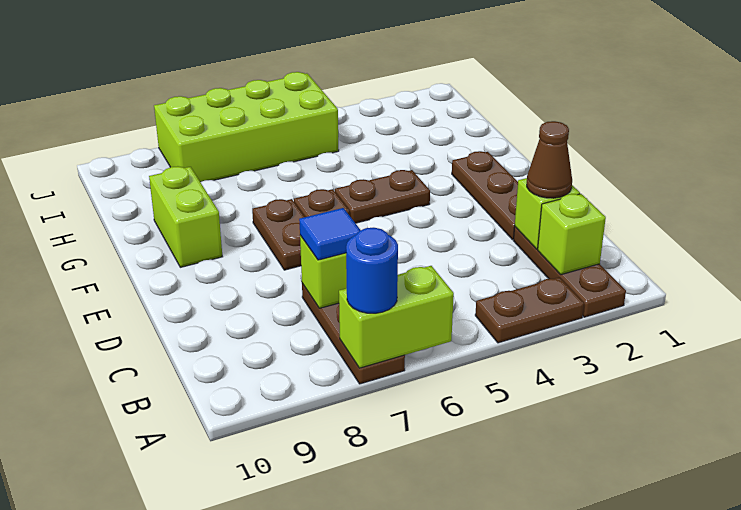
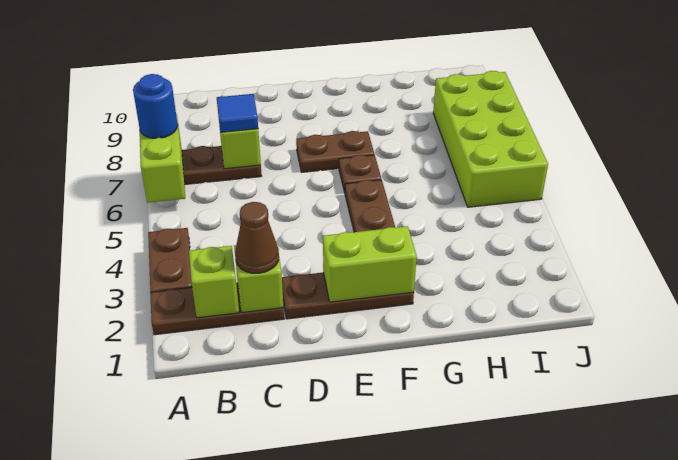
lime 1x2 brick [149,166,222,267] -> lime 1x2 brick moved to [323,226,417,302]

